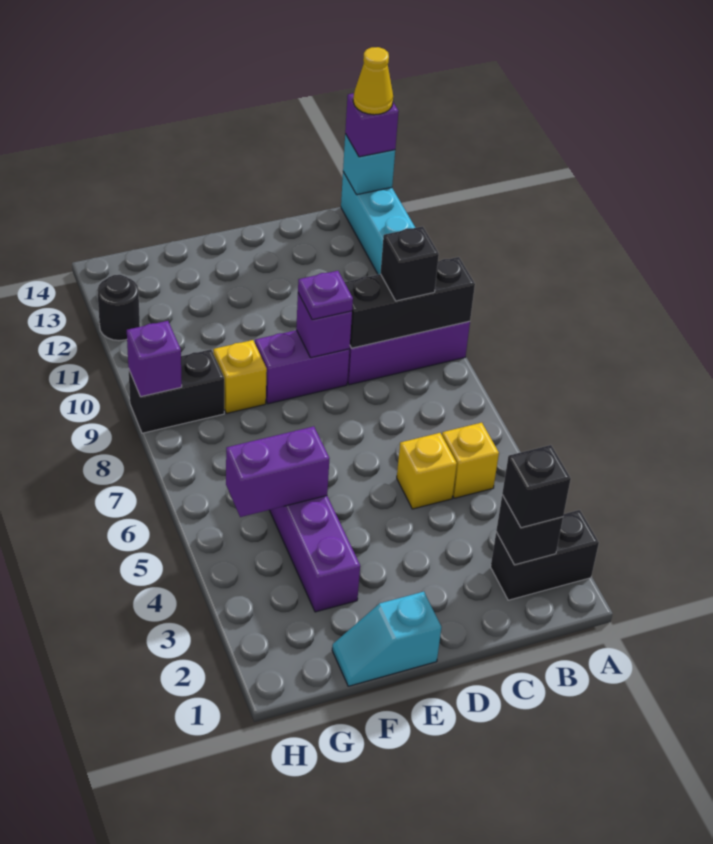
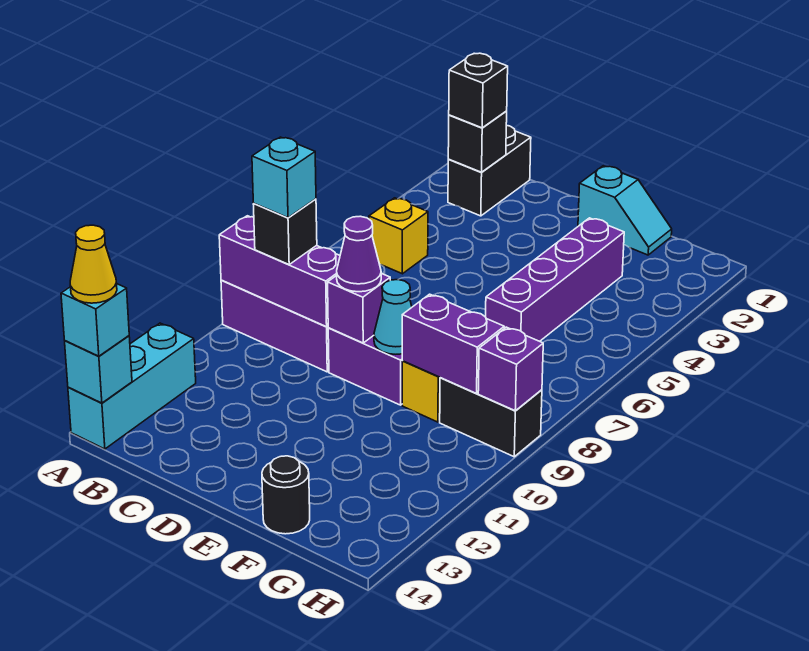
black 1x2 brick [491,510,599,600] -> black 1x2 brick turned to [448,125,531,216]
black 1x3 brick [345,257,475,348] -> purple 1x3 brick [219,216,340,327]
purple 1x1 brick [345,93,399,157] -> cyan 1x1 brick [61,284,129,356]
none -> cyan 1x1 brick [252,137,316,218]
yellow 1x1 brick [397,433,457,509] -> none
purple 1x1 plate [298,271,353,320] -> purple 1x1 cone [337,216,381,292]
none -> cyan 1x1 cone [374,280,412,354]
purple 1x2 brick [226,426,329,517] -> purple 1x2 brick moved to [402,294,504,393]
black 1x1 round brick [97,275,140,341] -> black 1x1 round brick moved to [262,456,310,534]

